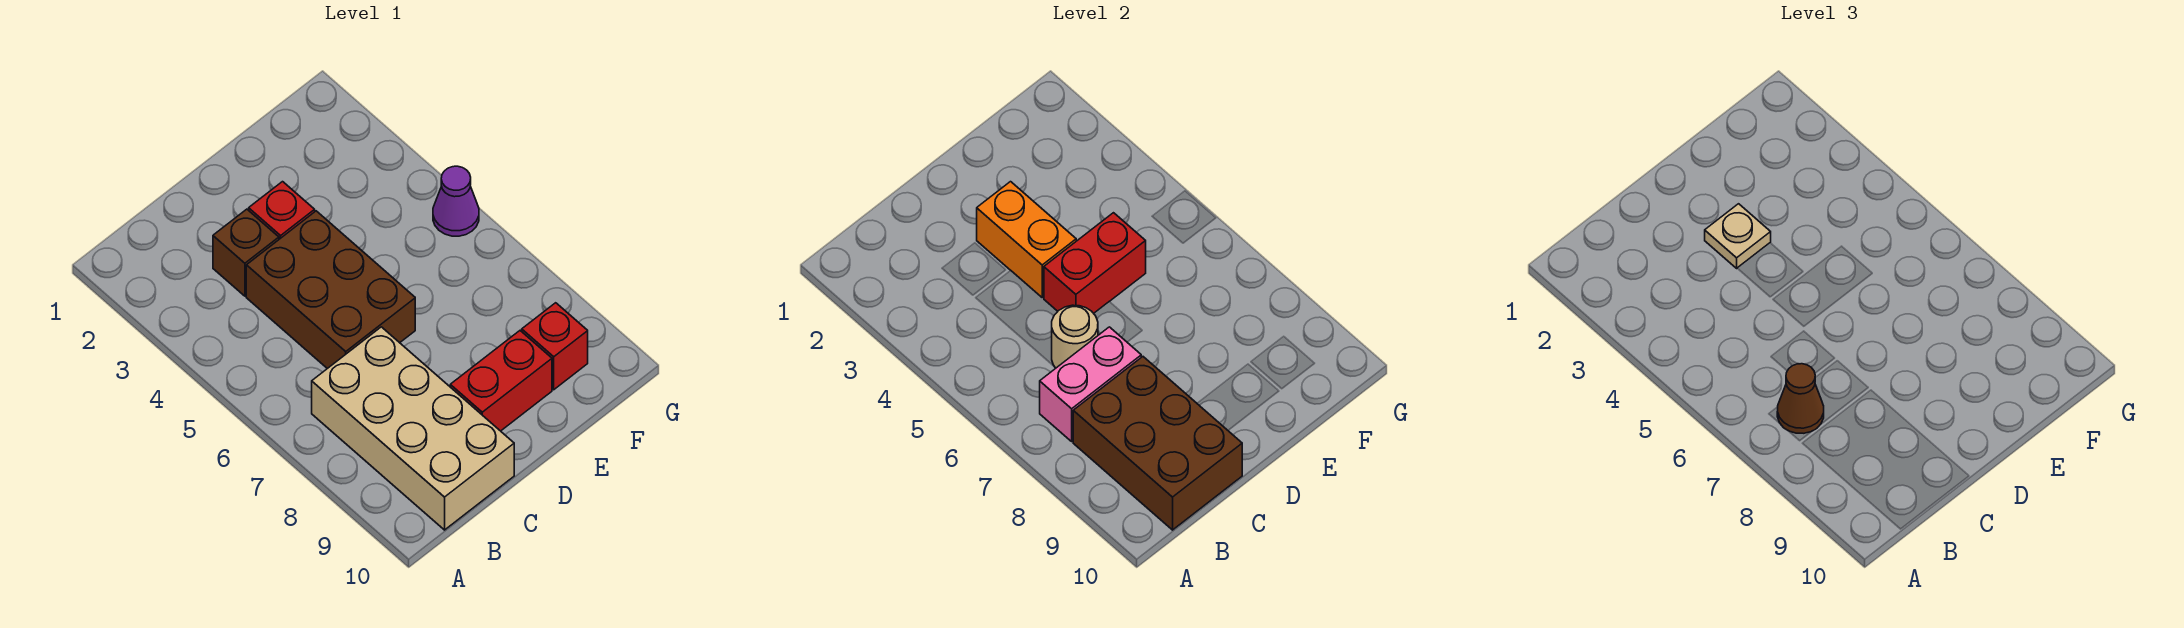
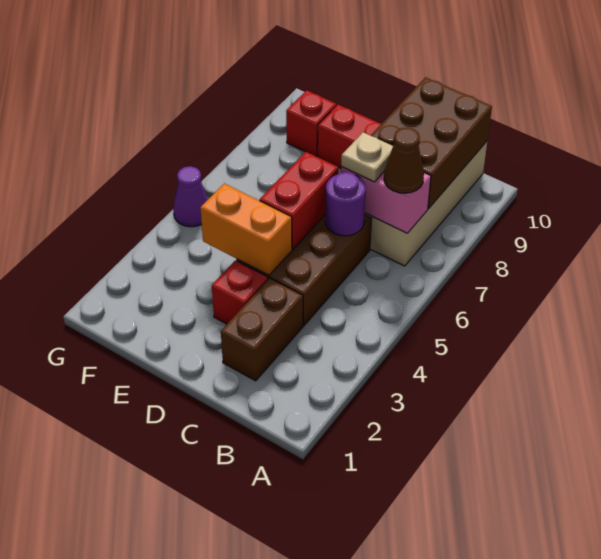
brown 1x1 brick [213,209,279,296] -> brown 1x2 brick [221,278,303,381]
tan 1x1 round brick [1052,305,1098,368] -> purple 1x1 round brick [325,172,366,236]
orange 1x2 brick [977,182,1076,297] -> orange 1x2 brick turned to [200,184,292,275]
tan 1x1 plate [1705,204,1771,268] -> tan 1x1 plate moved to [341,132,393,182]
red 1x2 brick [1044,213,1146,313] -> red 1x2 brick turned to [260,152,338,249]

